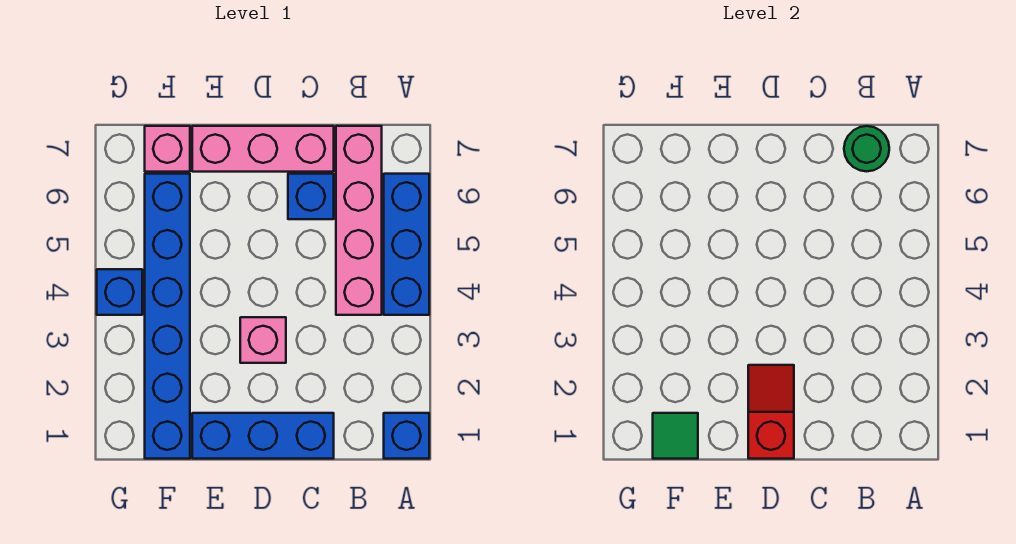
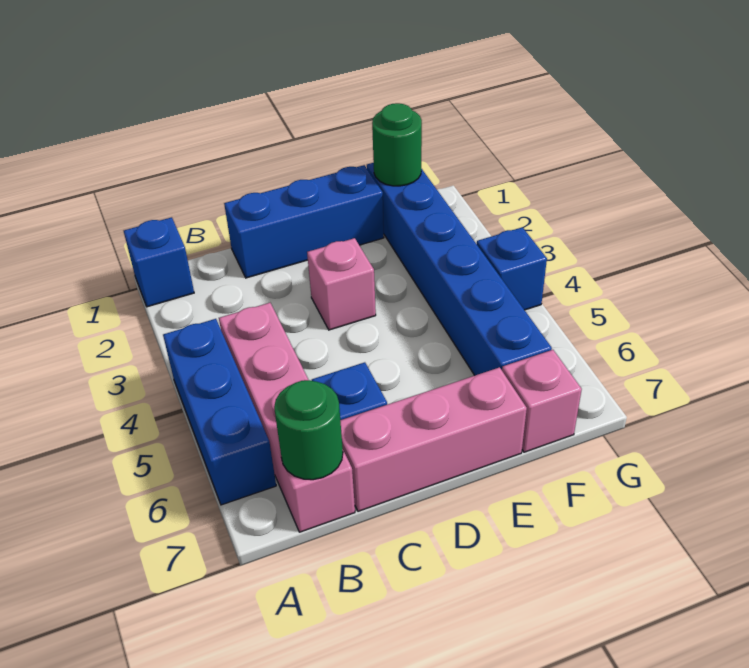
red 1x2 slope [748,365,794,459] -> none
green 1x1 tile [653,413,698,459] -> green 1x1 round brick [372,103,422,186]

